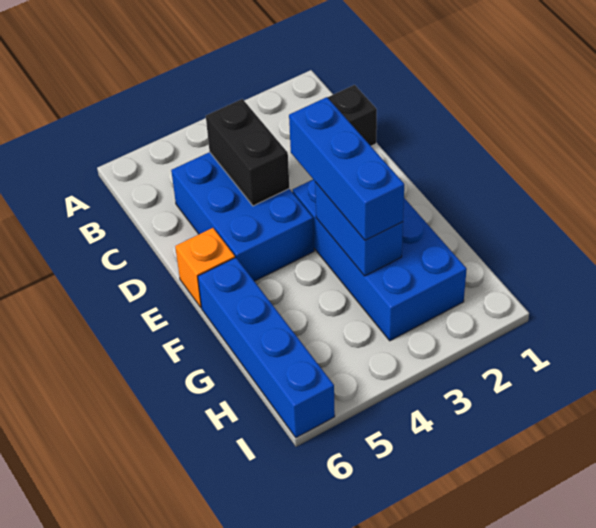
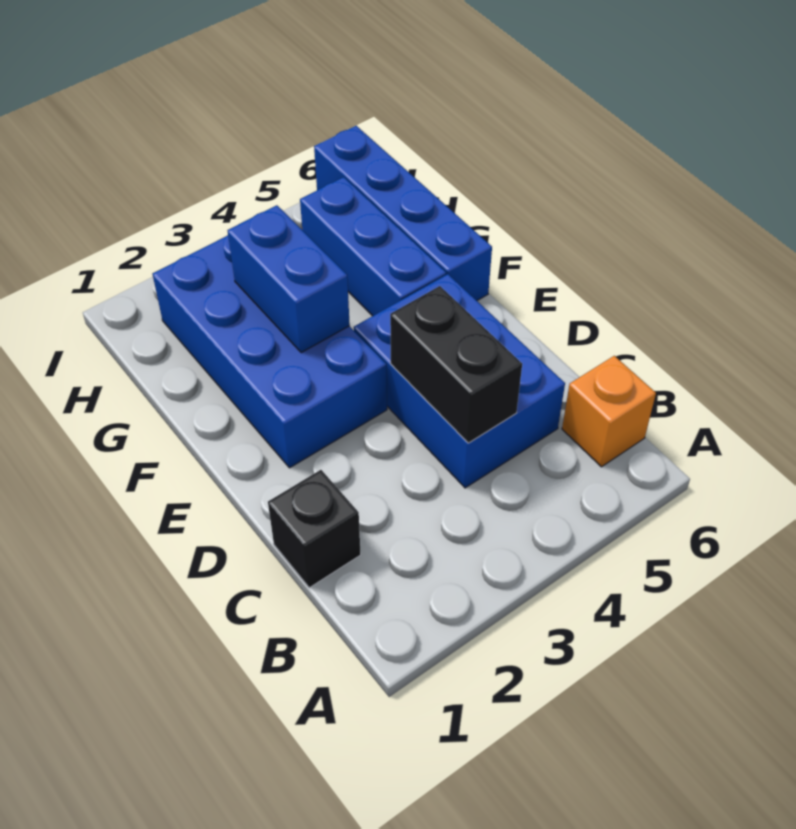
blue 1x3 brick [289,97,404,240] -> blue 1x3 brick moved to [300,177,446,316]
orange 1x1 brick [175,228,235,308] -> orange 1x1 brick moved to [562,356,656,467]

